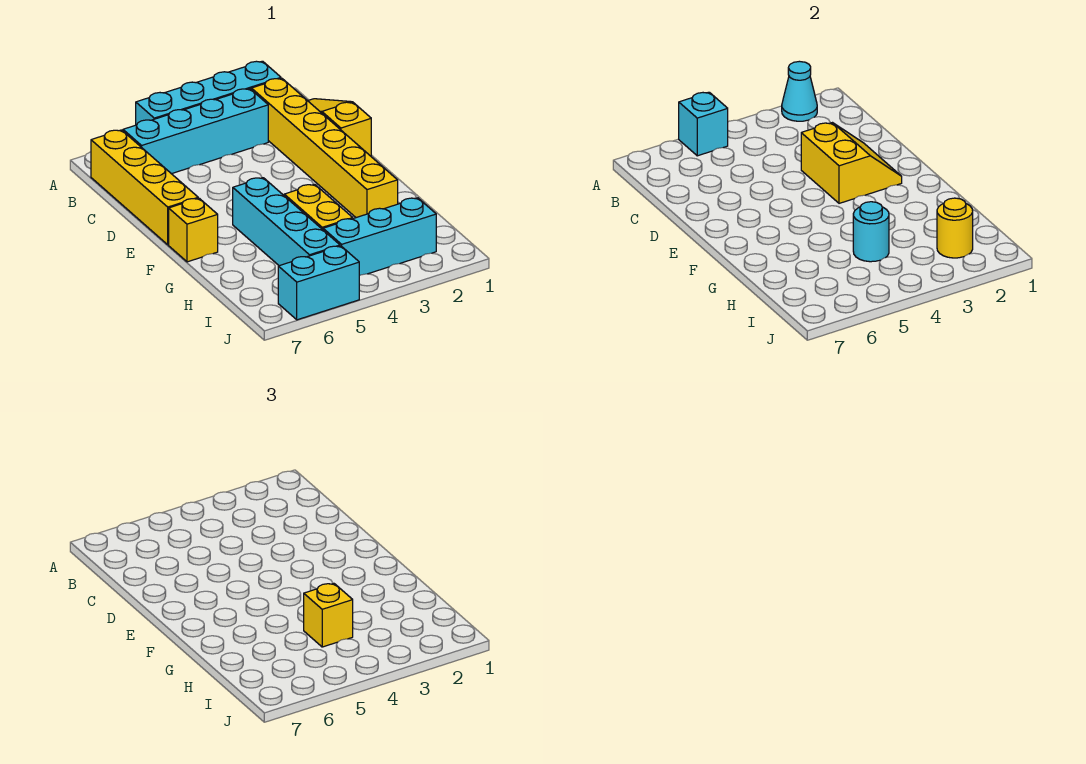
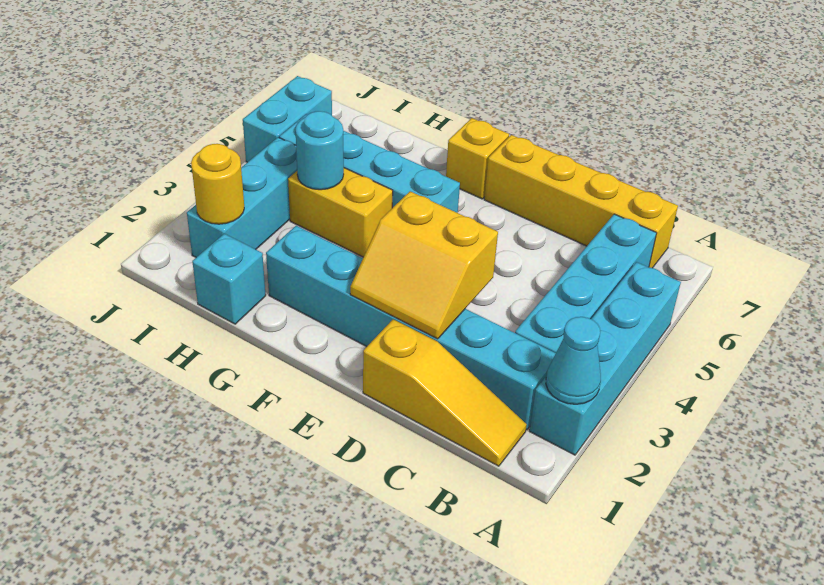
cyan 1x1 brick [679,92,728,156] -> cyan 1x1 brick moved to [192,234,266,324]
yellow 1x6 brick [251,78,398,218] -> cyan 1x6 brick [266,226,556,430]
yellow 1x1 brick [304,584,353,647] -> none

